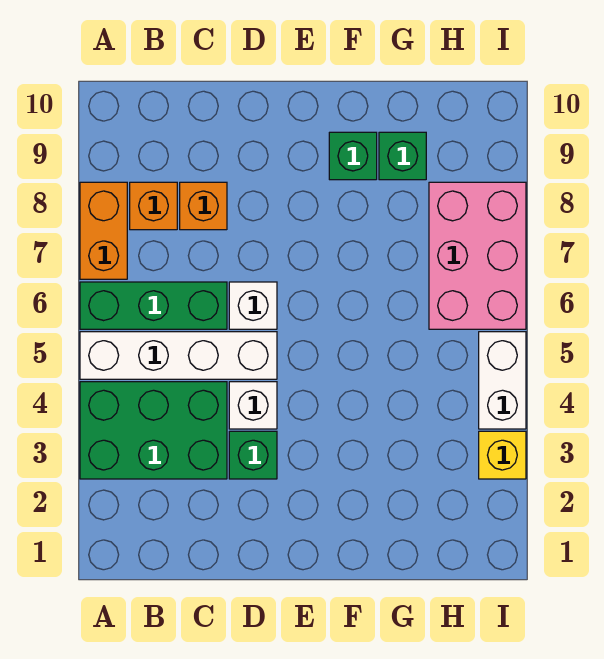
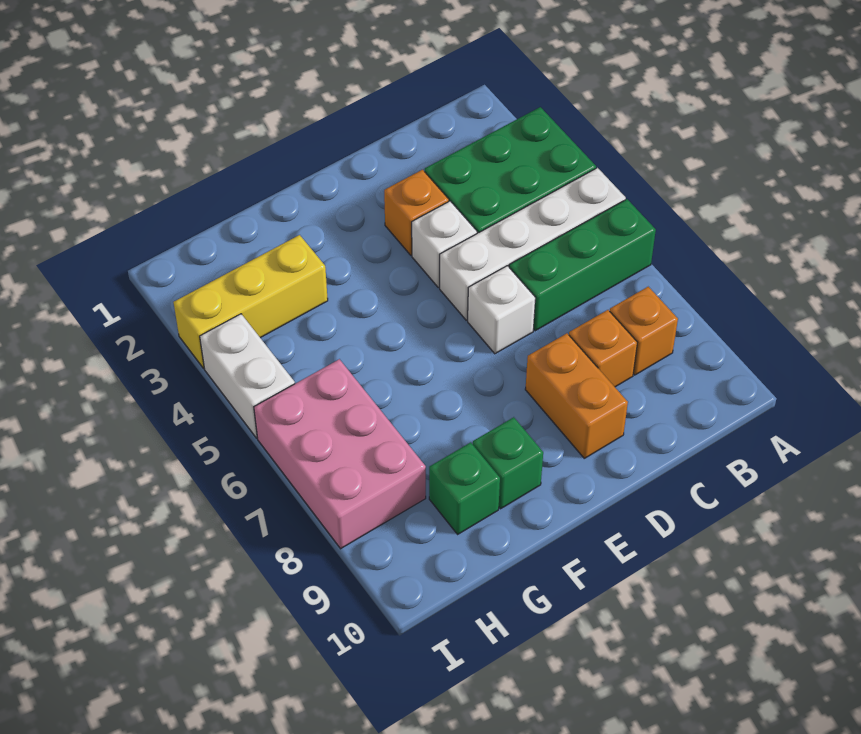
orange 1x2 brick [80,182,127,279] -> orange 1x2 brick moved to [525,333,628,458]
green 1x1 brick [229,431,277,479] -> orange 1x1 brick [384,170,449,255]
yellow 1x1 brick [479,431,526,479] -> yellow 1x3 brick [173,235,328,368]

